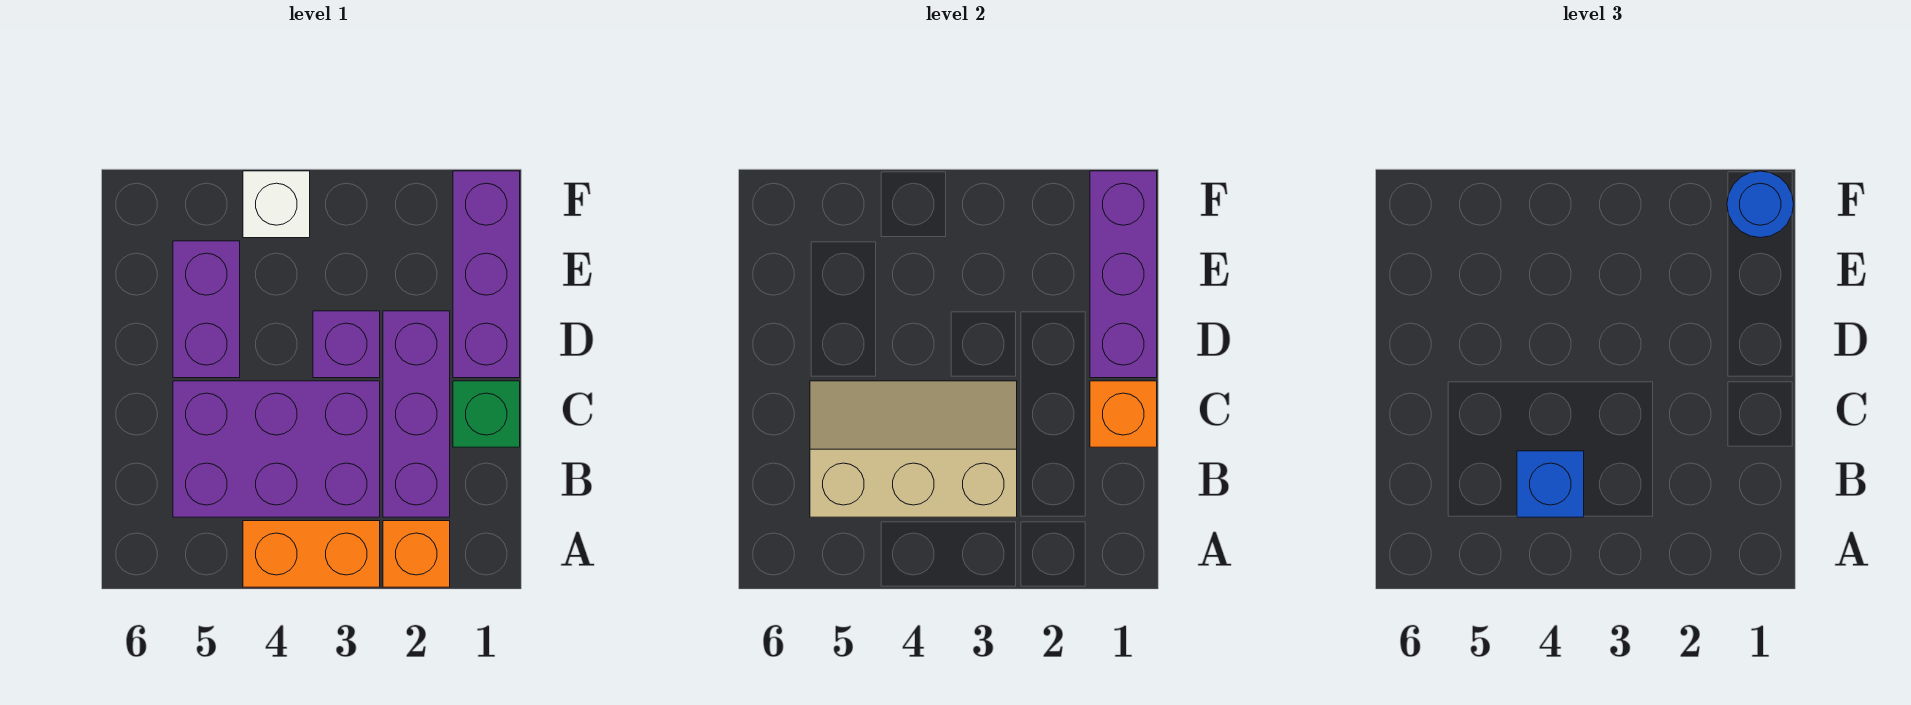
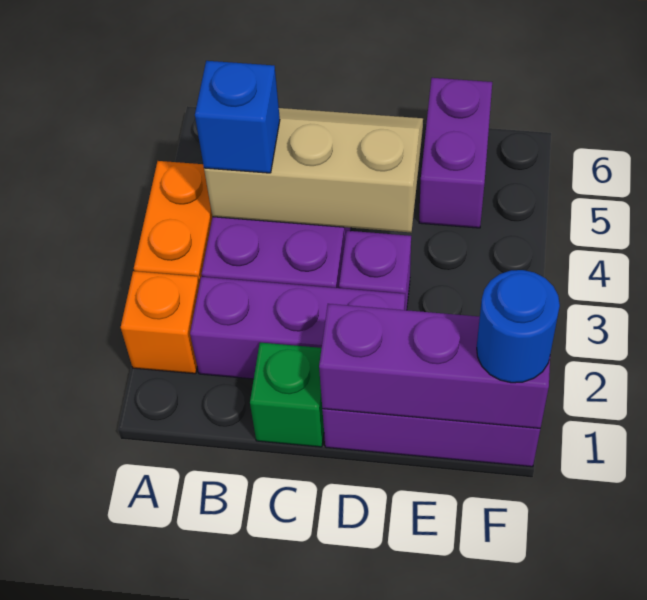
tan 2x3 slope [810,381,1017,517] -> tan 2x3 slope turned to [204,108,423,232]
orange 1x1 brick [1090,381,1157,447] -> none
purple 1x2 brick [173,241,240,378] -> purple 1x2 brick turned to [419,78,492,228]
white 1x1 brick [243,171,310,238] -> none

